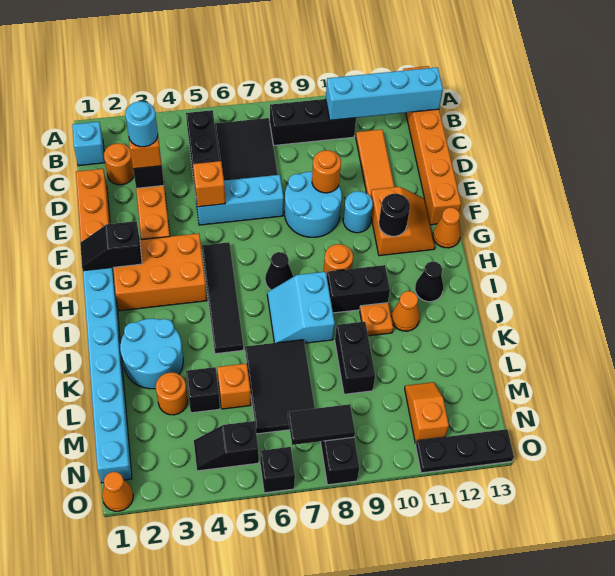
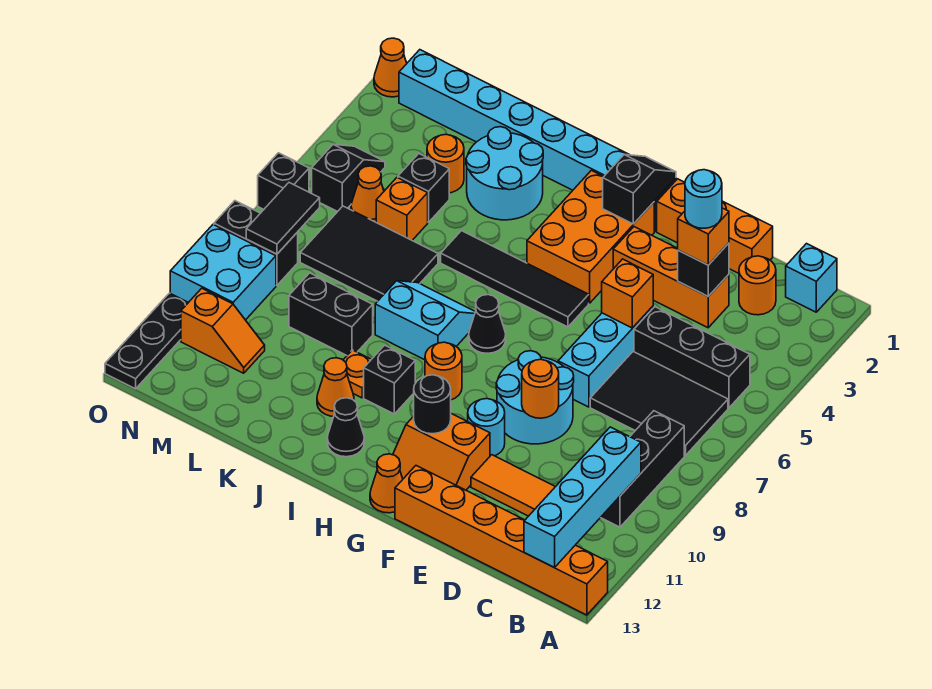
black 1x2 brick [327,265,390,313] -> black 1x1 brick [364,345,415,414]
none -> orange 1x1 cone [351,166,384,222]
none -> cyan 2x2 brick [170,225,276,320]

